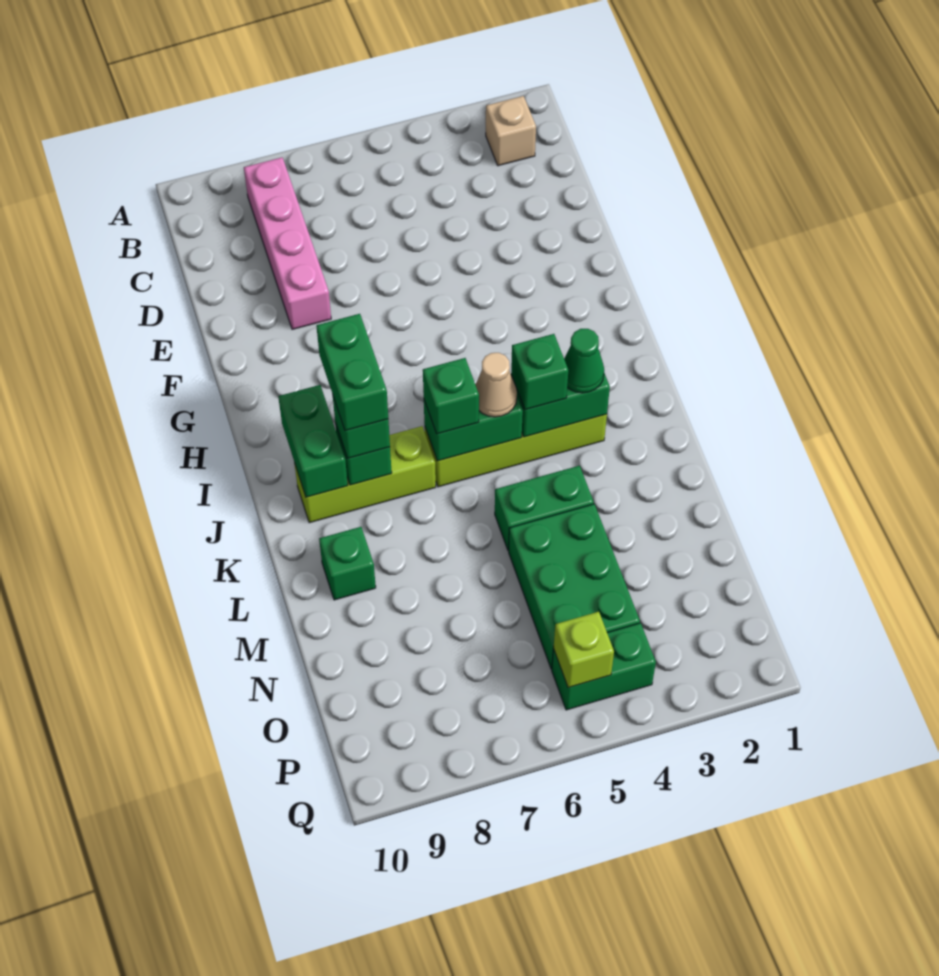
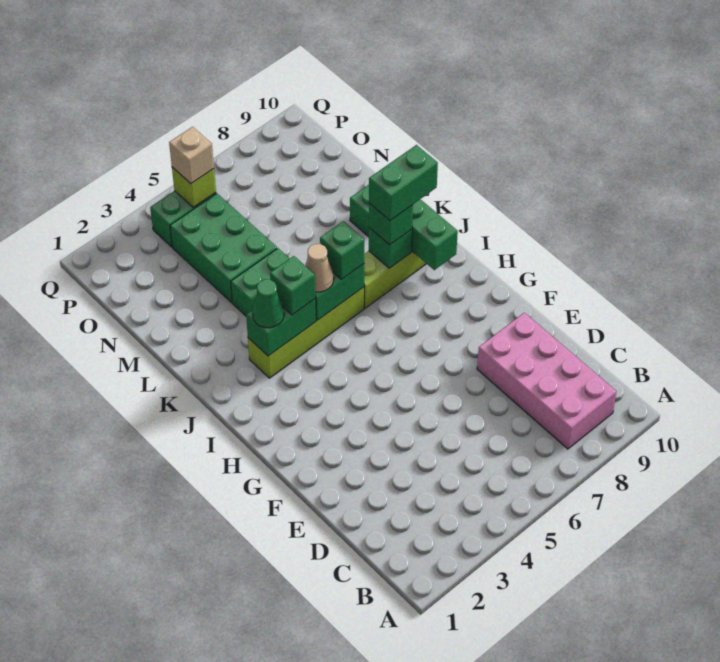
tan 1x1 brick [486,96,536,166] -> tan 1x1 brick moved to [169,127,214,183]
pink 1x4 brick [244,158,331,329] -> pink 2x4 brick [477,313,617,449]
green 1x2 brick [316,314,388,431] -> green 1x2 brick turned to [369,145,438,221]

